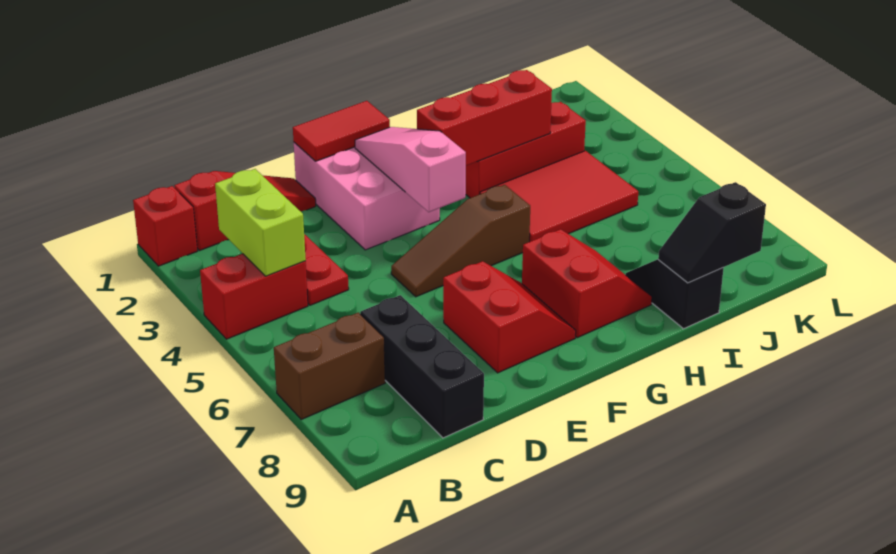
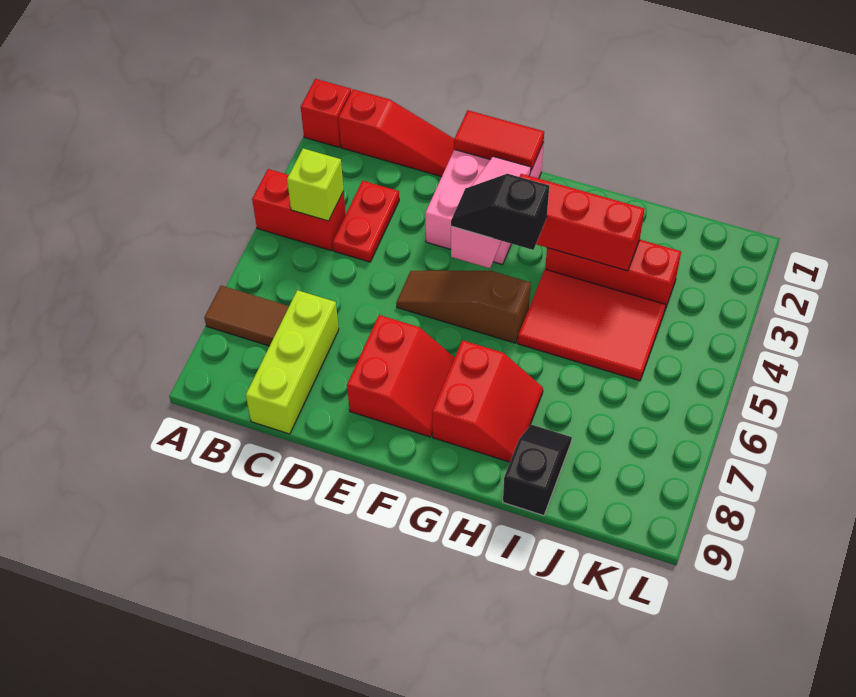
brown 1x2 brick [274,312,385,419] -> brown 1x2 tile [204,286,289,346]
lime 1x2 brick [215,169,306,276] -> lime 1x1 brick [287,148,344,221]
black 1x3 brick [360,295,484,438] -> lime 1x3 brick [246,290,339,434]
black 1x2 slope [658,182,766,283] -> black 1x2 slope moved to [451,174,549,250]

